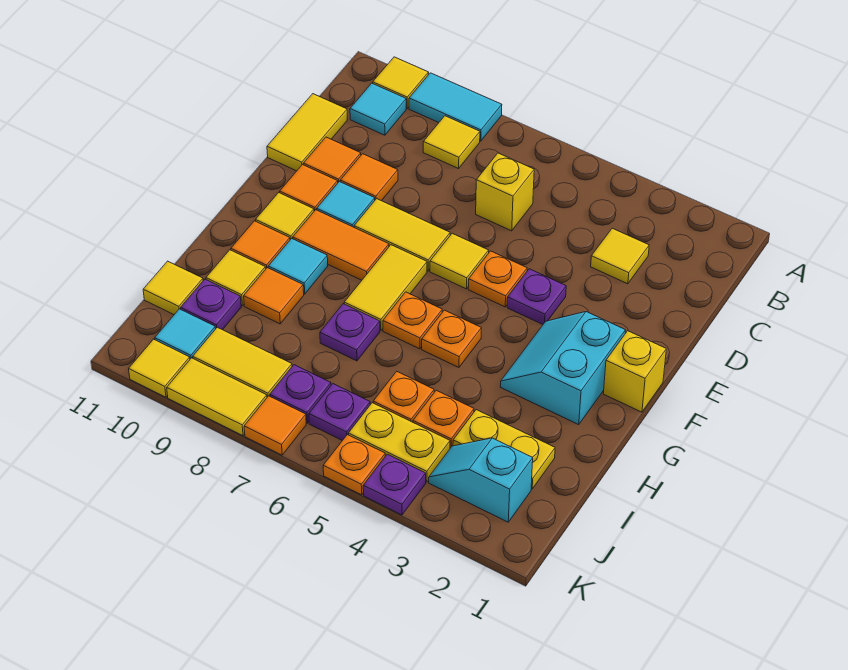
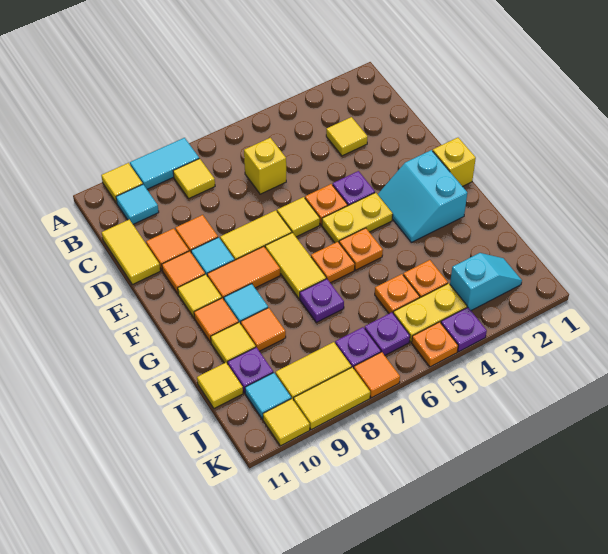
yellow 1x2 plate [453,410,555,489] -> yellow 1x2 plate moved to [322,193,393,243]
cyan 1x2 slope [429,438,533,522] -> cyan 1x2 slope turned to [450,253,522,310]

